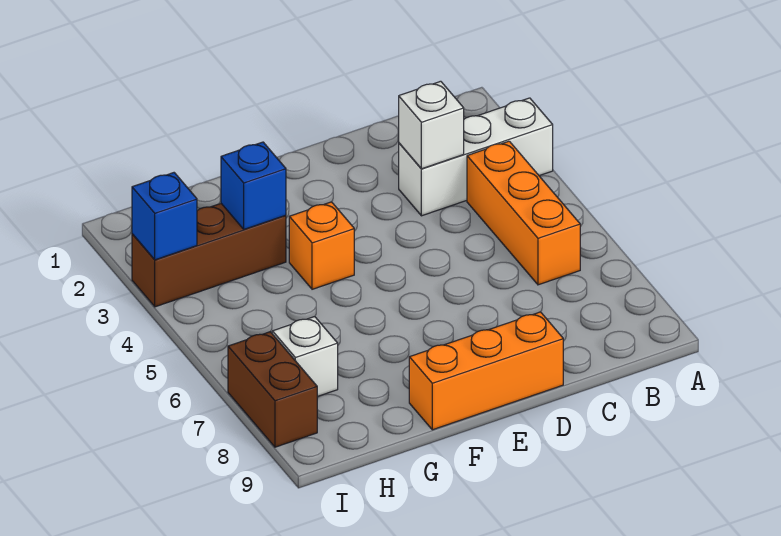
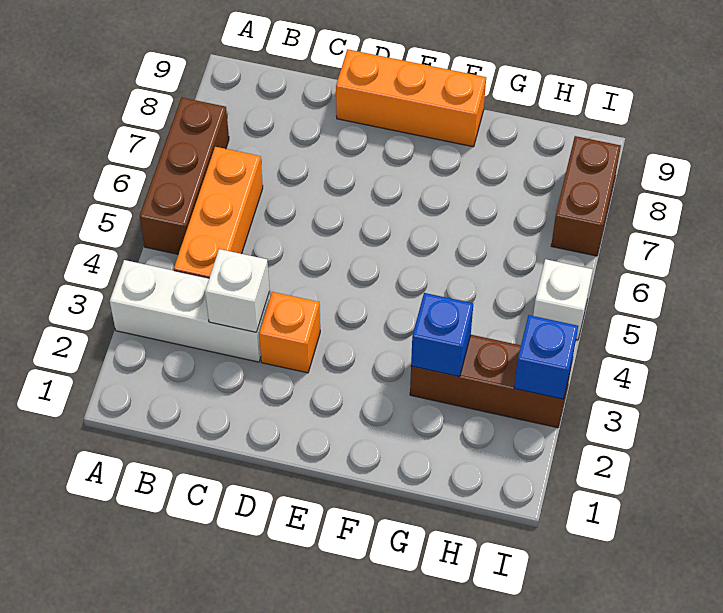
none -> brown 1x3 brick [140,98,229,254]
orange 1x1 brick [289,202,354,289] -> orange 1x1 brick moved to [259,292,320,373]
white 1x1 brick [272,317,338,397] -> white 1x1 brick moved to [533,259,593,340]

